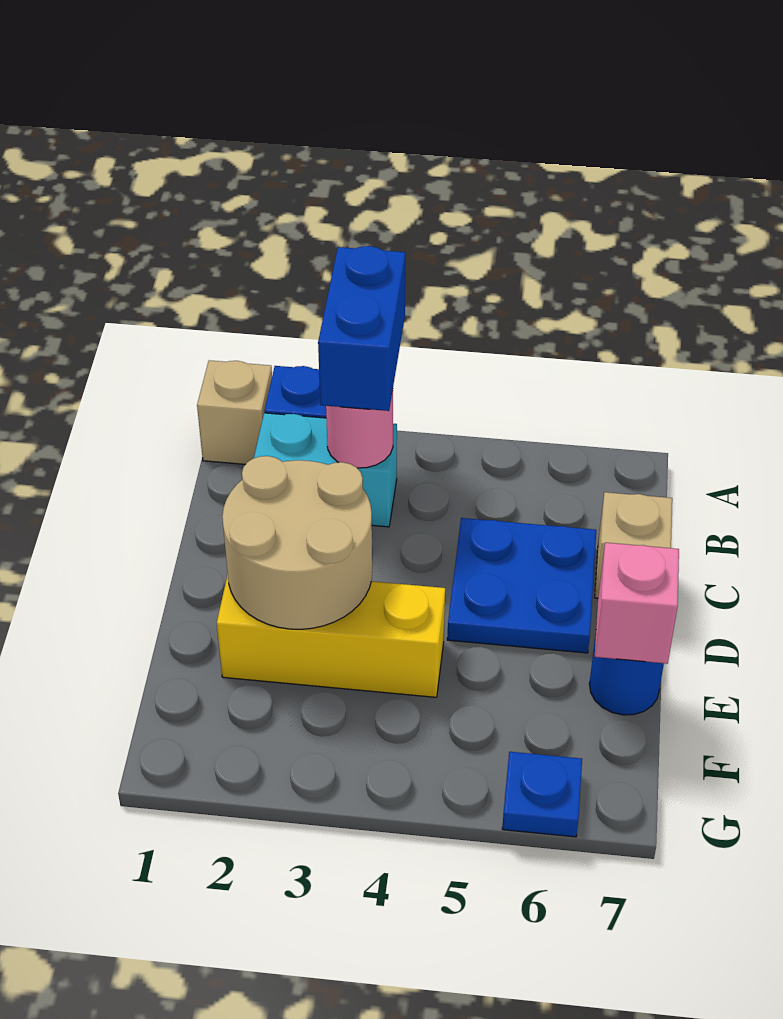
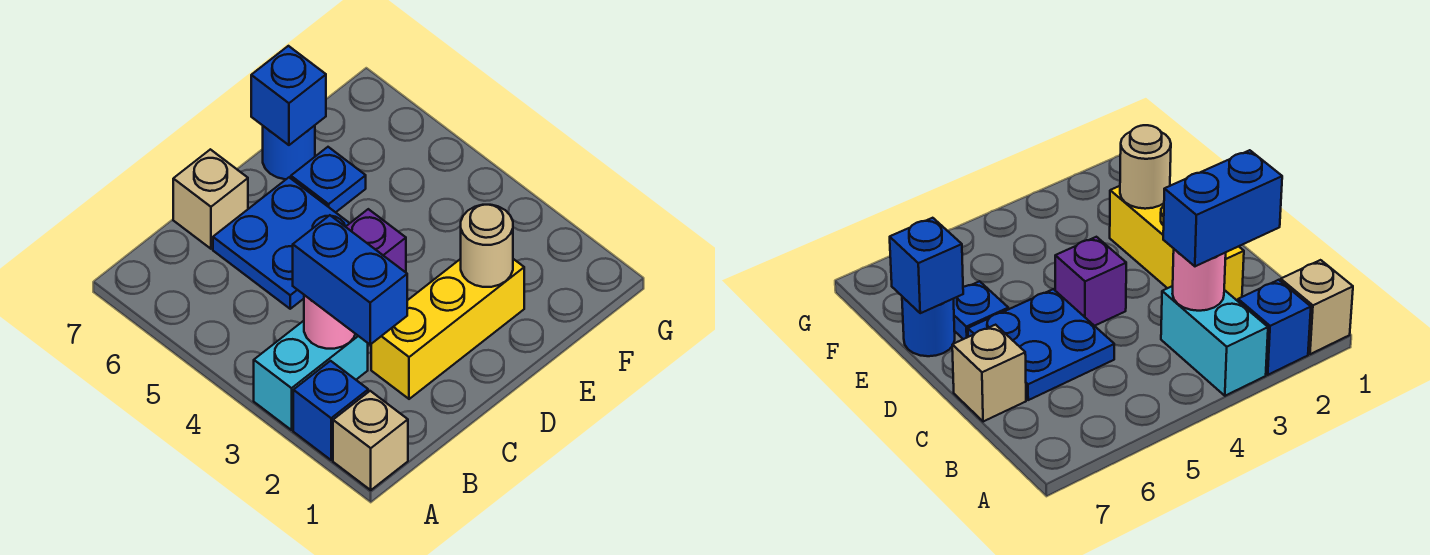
blue 1x2 brick [318,246,405,411] -> blue 1x2 brick turned to [293,215,407,345]
cyan 1x2 brick [254,413,397,527] -> cyan 1x2 brick turned to [254,321,368,430]
tan 2x2 round brick [222,456,372,629] -> tan 1x1 round brick [461,205,513,287]
none -> purple 1x1 brick [346,209,406,272]
yellow 1x3 brick [217,574,445,697] -> yellow 1x3 brick turned to [371,259,524,399]
pink 1x1 brick [595,543,679,664] -> blue 1x1 brick [251,46,326,145]
blue 1x1 plate [502,752,582,837] -> blue 1x1 plate moved to [291,147,366,212]

